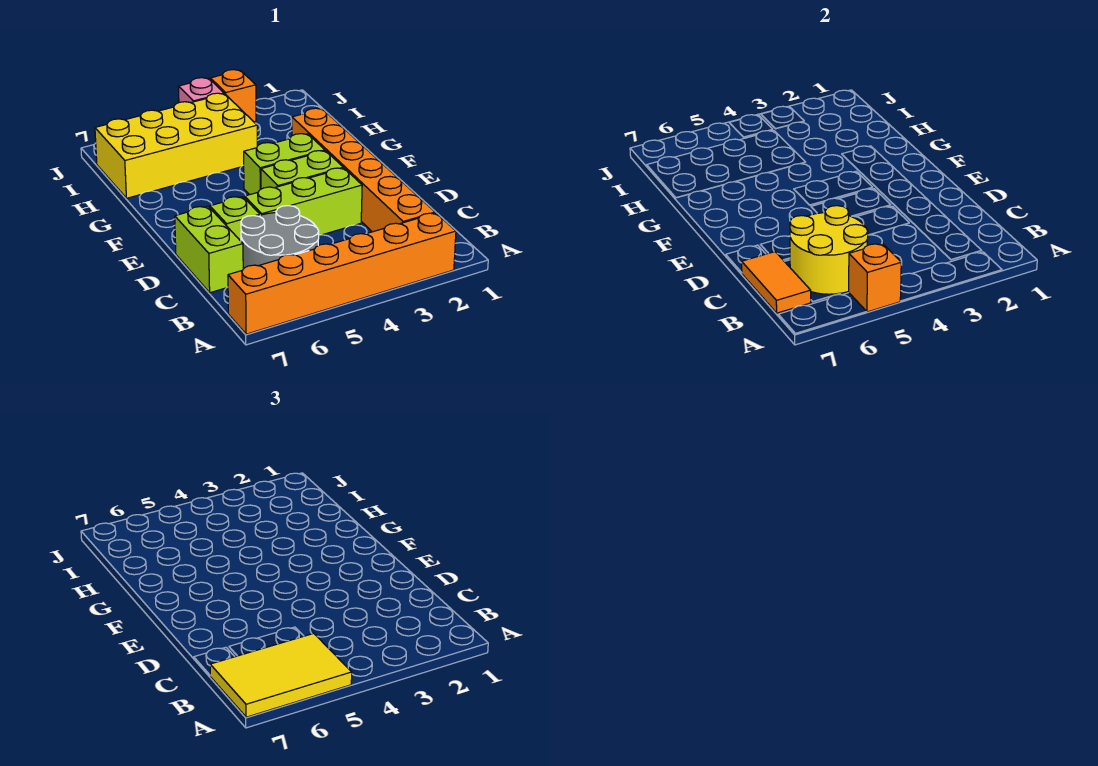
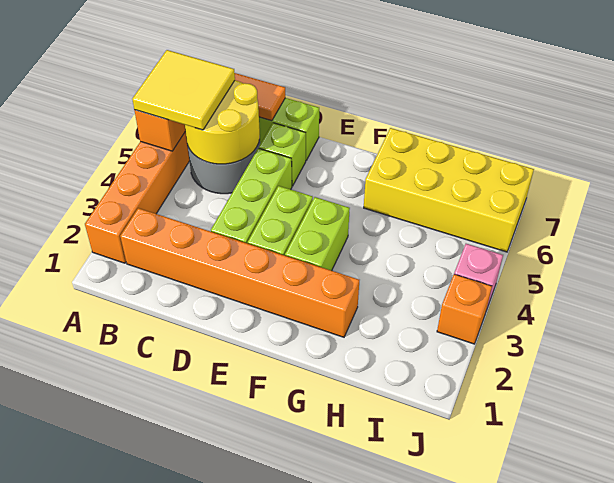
yellow 2x3 tile [210,633,352,717] -> yellow 2x2 tile [132,50,235,130]
yellow 2x4 brick [95,93,257,198] -> yellow 2x4 brick turned to [364,128,534,252]

